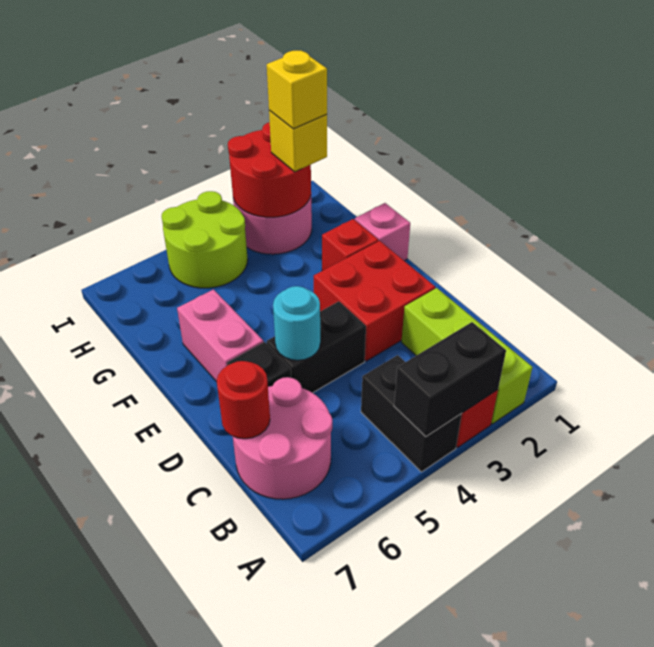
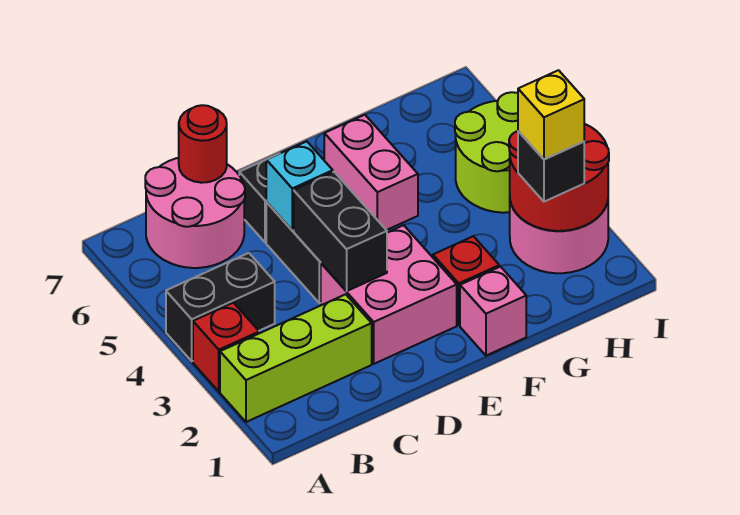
black 1x2 brick [394,322,506,437] -> black 1x2 brick moved to [294,172,387,291]
red 2x2 brick [314,241,435,361] -> pink 2x2 brick [321,225,457,364]
cyan 1x1 round brick [273,286,320,360] -> cyan 1x1 brick [266,141,333,230]
pink 1x2 brick [177,290,264,382] -> pink 1x2 brick turned to [324,115,418,230]
yellow 1x1 brick [269,110,327,172] -> black 1x1 brick [518,131,584,202]

